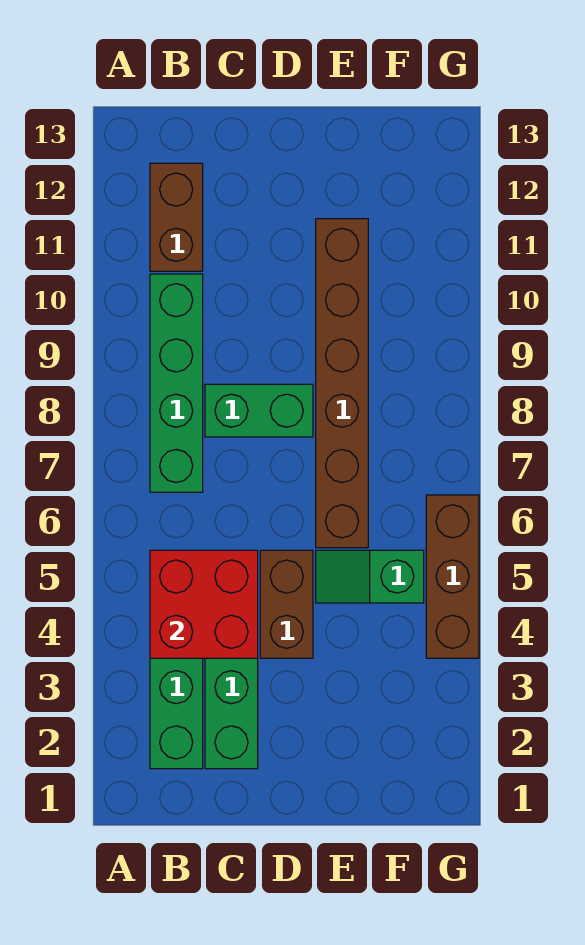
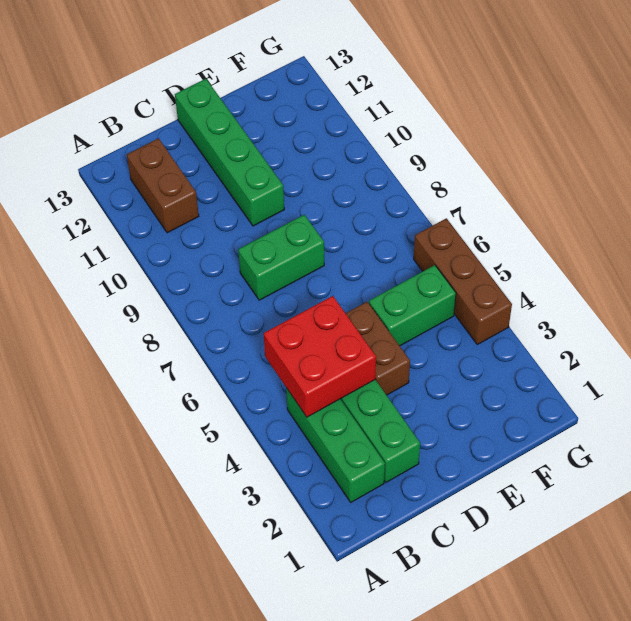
green 1x4 brick [150,274,203,492] -> green 1x4 brick moved to [175,79,284,226]
green 1x2 slope [316,550,424,603] -> green 1x2 brick [369,265,456,346]
brown 1x6 brick [316,219,368,548] -> none

